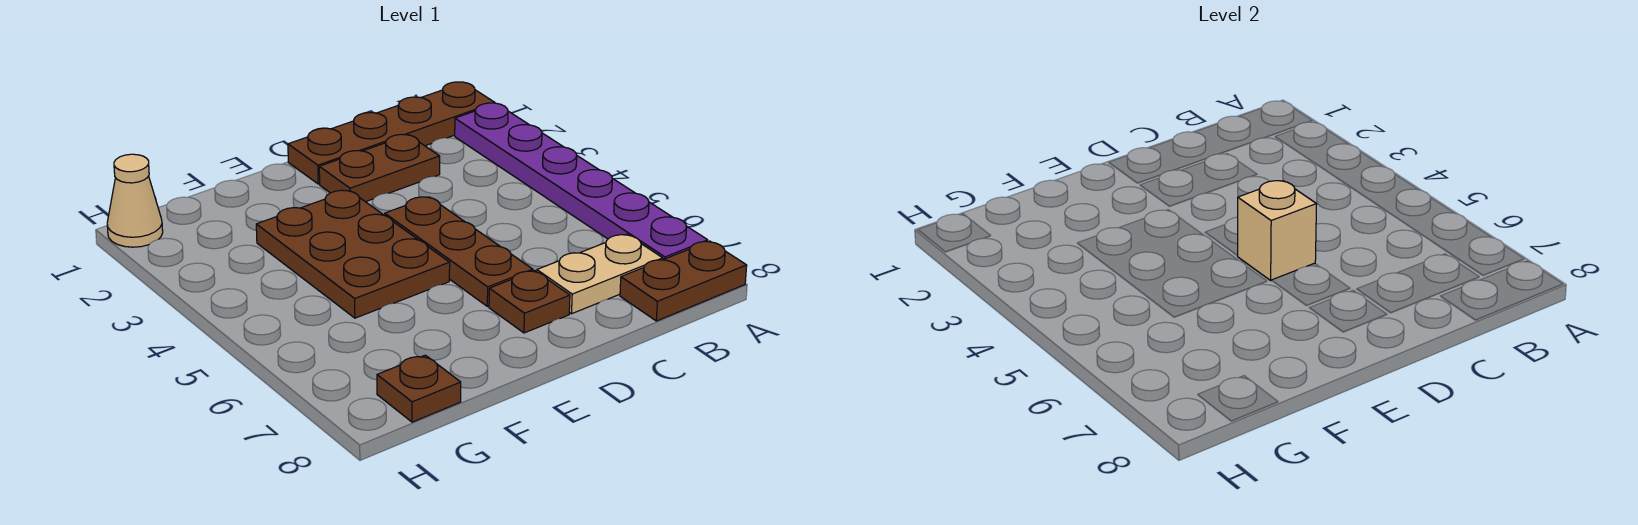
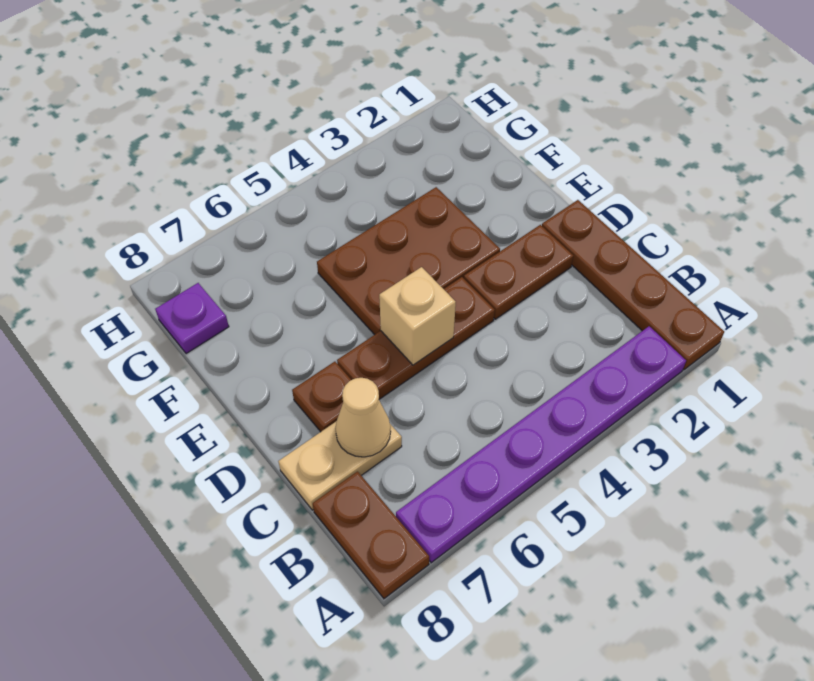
tan 1x2 plate [537,234,663,314] -> tan 1x2 plate turned to [278,421,402,510]
brown 1x2 plate [319,134,440,202] -> brown 1x2 plate turned to [464,225,574,319]
brown 1x1 plate [377,355,461,422] -> purple 1x1 plate [155,283,229,354]
tan 1x1 cone [107,154,163,247] -> tan 1x1 cone moved to [335,378,391,457]

